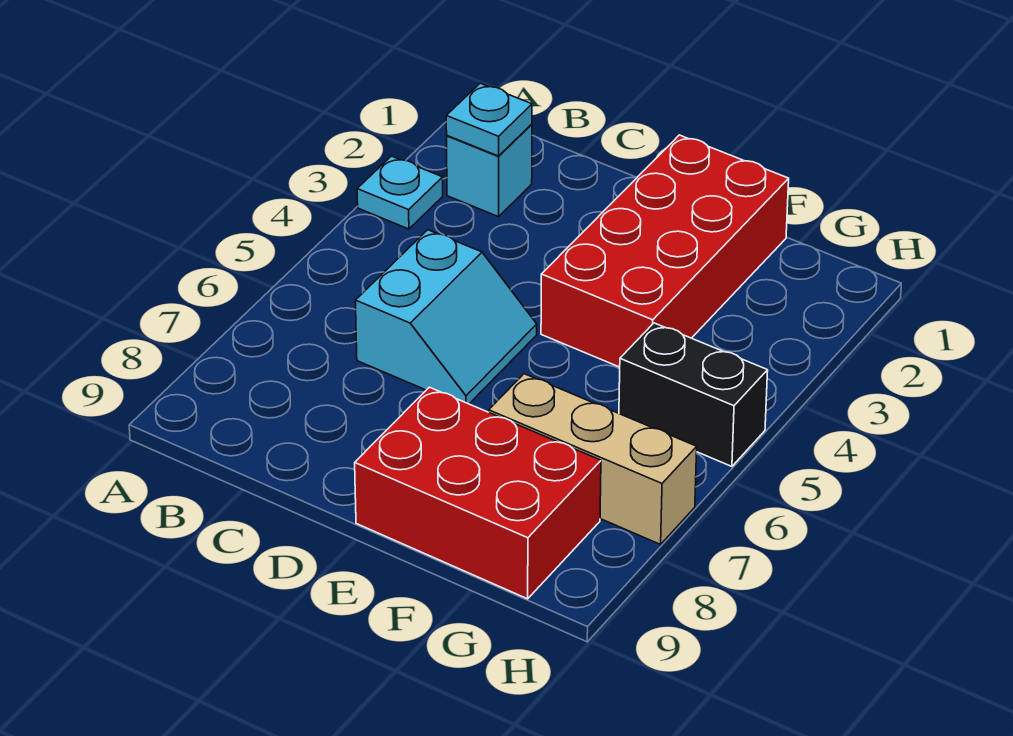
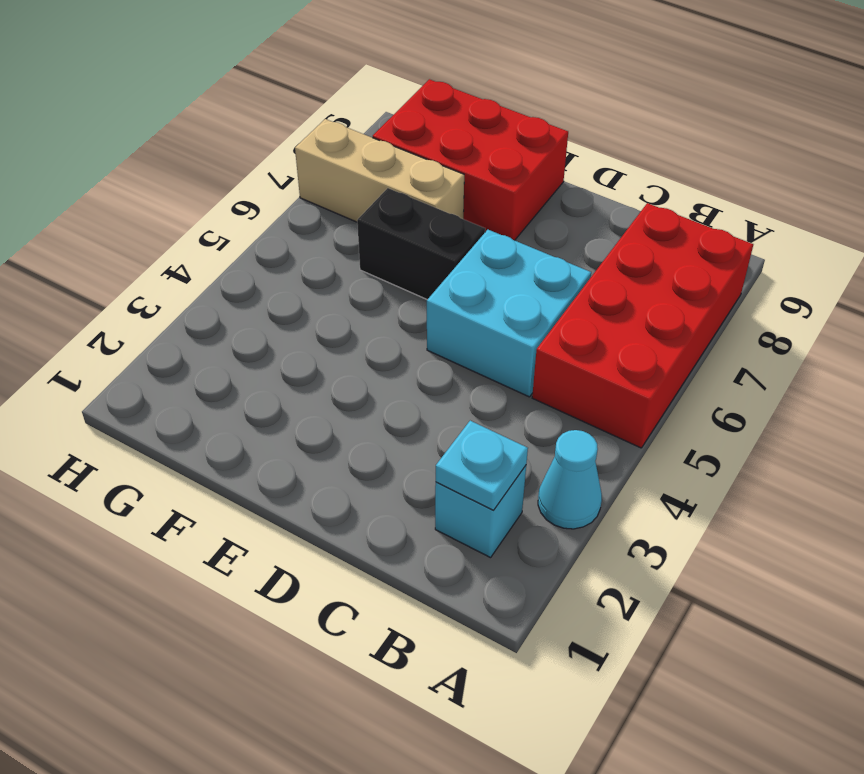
cyan 1x1 plate [357,156,443,229] -> cyan 1x1 cone [538,430,602,529]
cyan 2x2 slope [355,230,537,404] -> cyan 2x2 brick [427,230,591,397]
red 2x4 brick [541,135,789,367] -> red 2x4 brick moved to [532,203,753,448]
black 1x2 brick [619,323,768,466] -> black 1x2 brick moved to [357,188,485,300]

